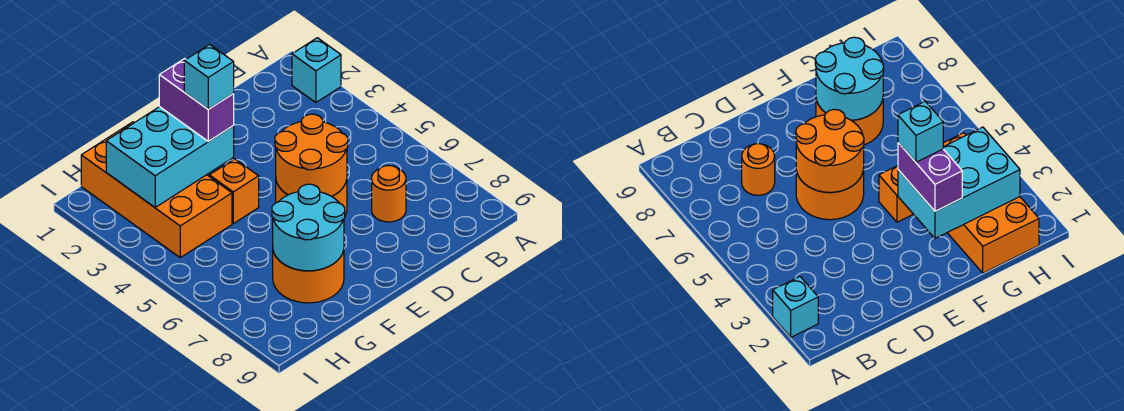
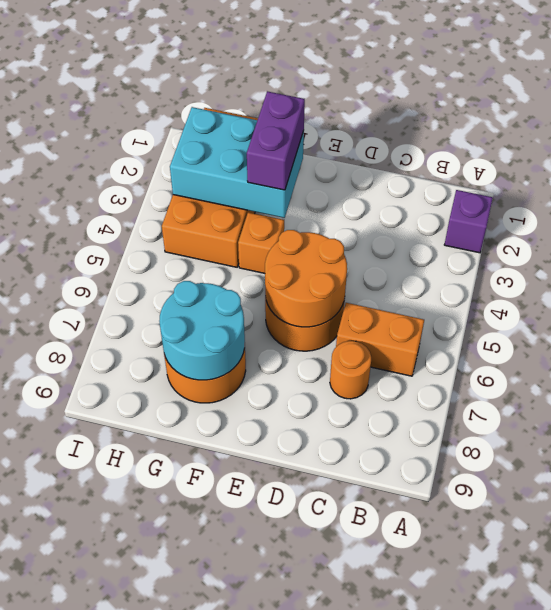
cyan 1x1 brick [292,38,341,103] -> purple 1x1 brick [444,190,493,253]
none -> orange 1x2 brick [336,303,424,376]
cyan 1x1 brick [184,44,234,109] -> none

